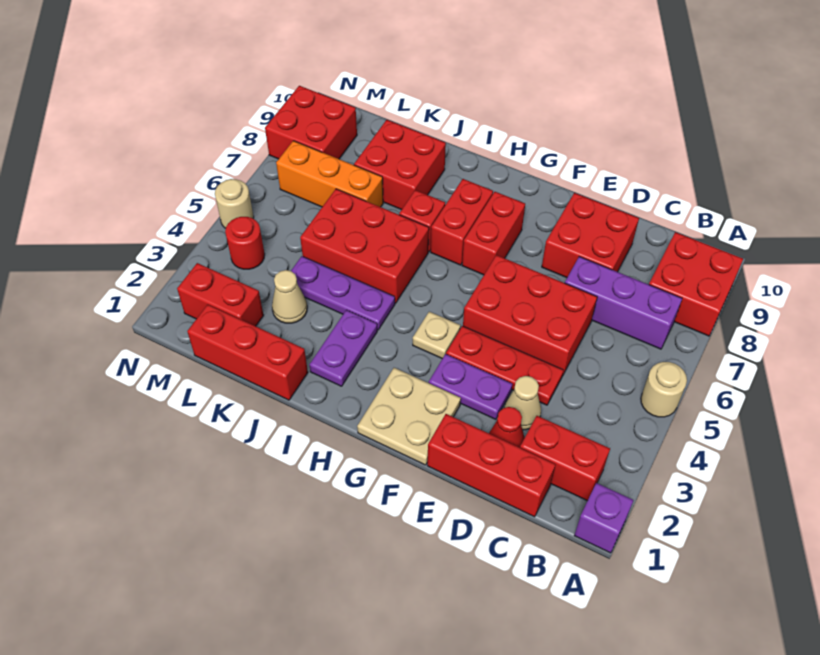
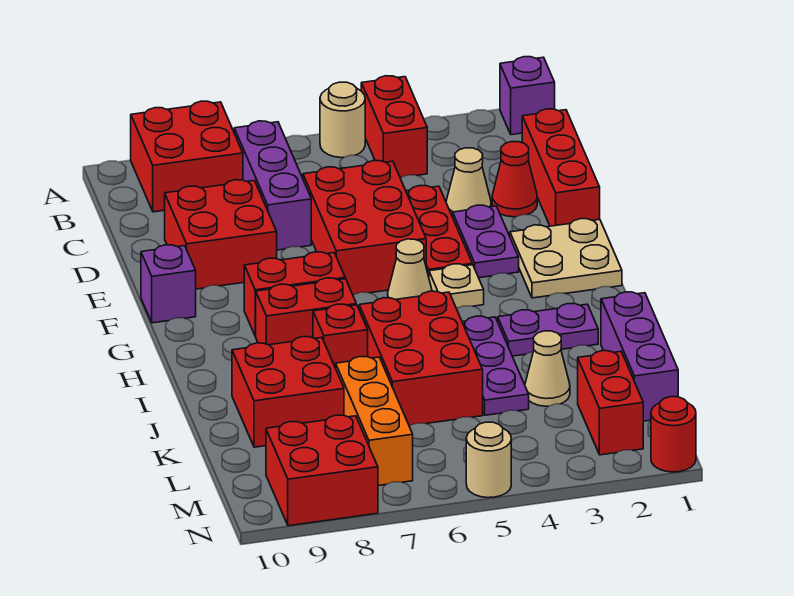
red 1x2 brick [520,416,610,501] -> red 1x2 brick moved to [361,76,427,178]
none -> purple 1x1 brick [141,245,196,323]
none -> tan 1x1 cone [388,239,432,300]
red 1x3 brick [187,305,308,400] -> purple 1x3 brick [601,292,678,421]
red 1x1 round brick [225,217,265,269] -> red 1x1 round brick moved to [651,397,696,472]

